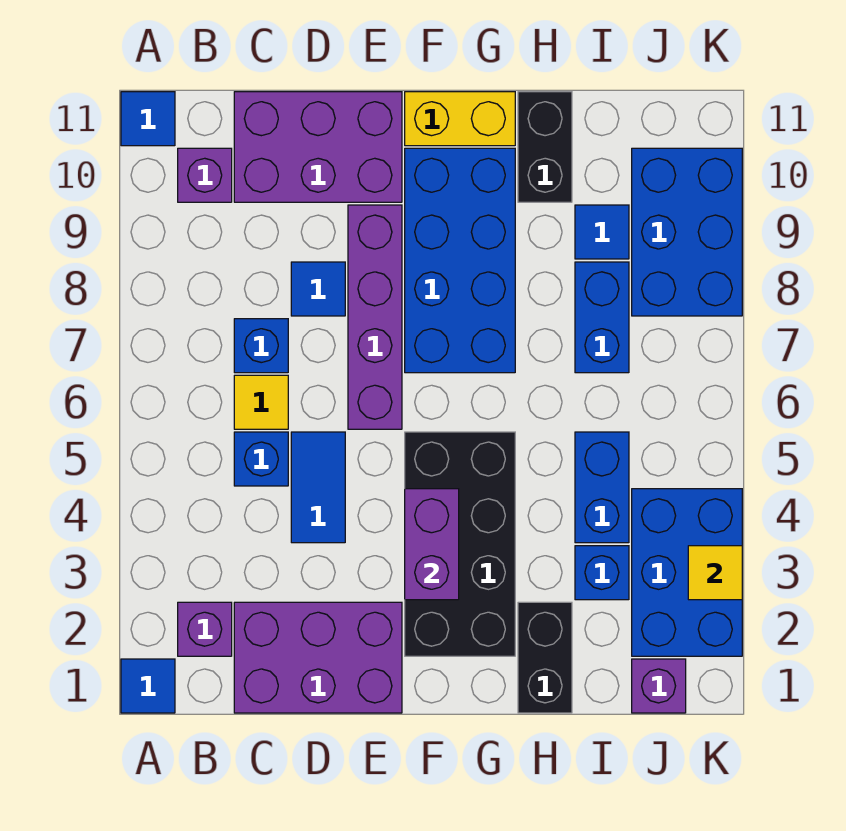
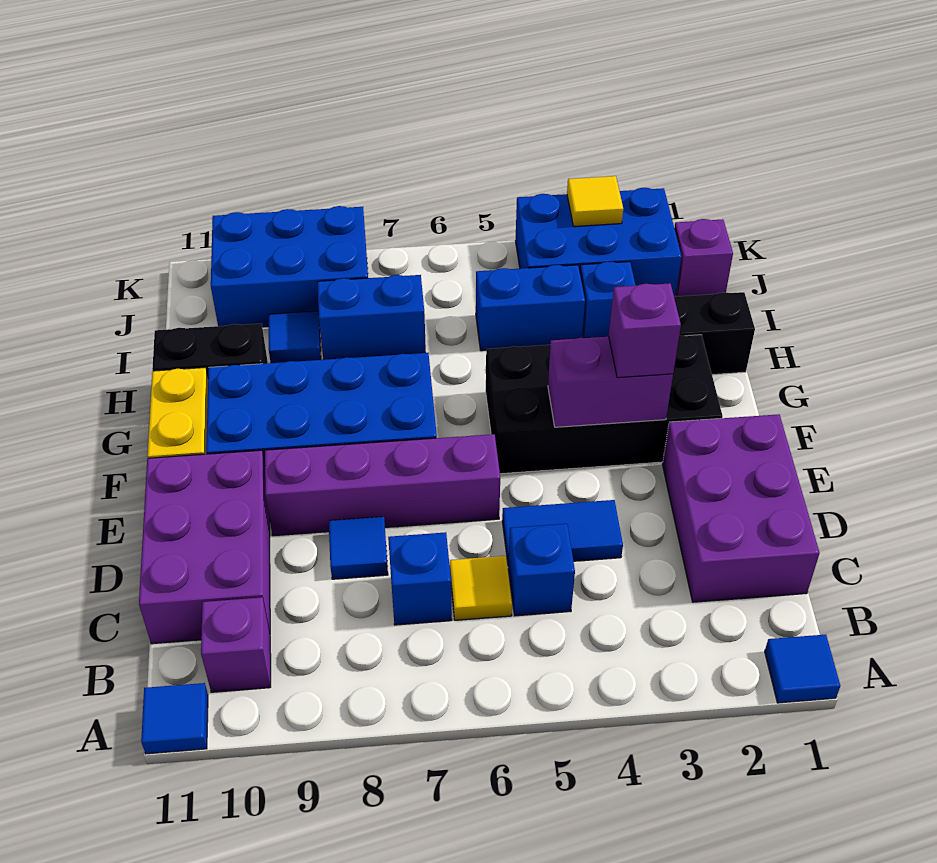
purple 1x1 brick [178,602,232,656] -> purple 1x1 brick moved to [609,283,681,378]

